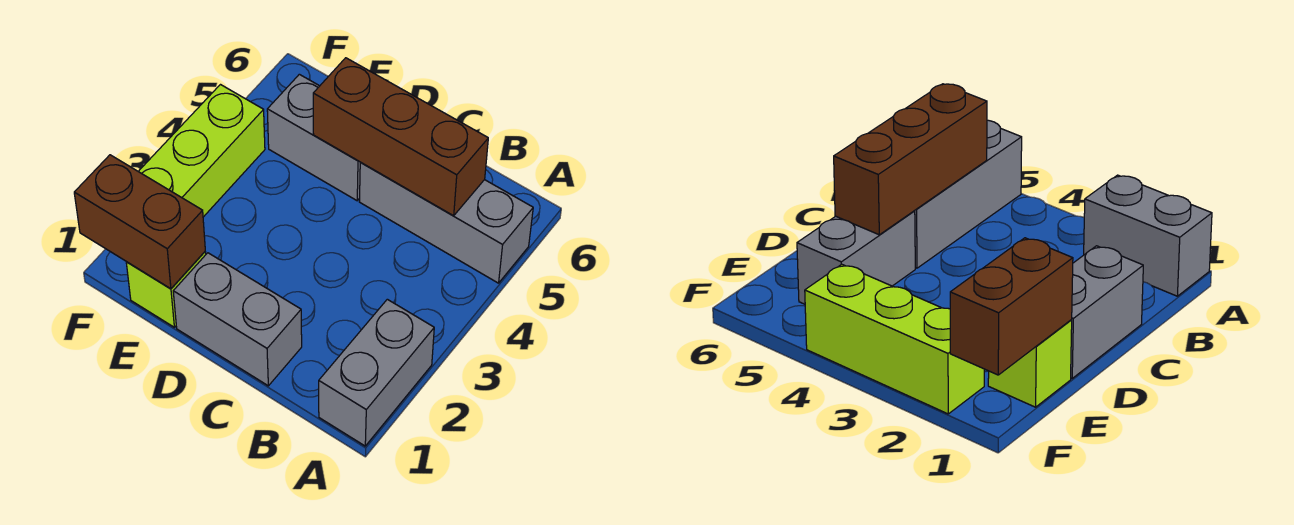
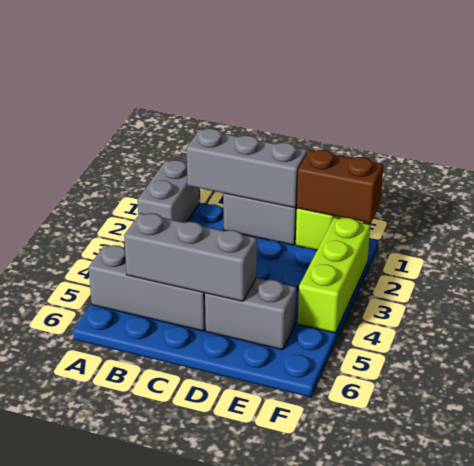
none -> grey 1x3 brick [187,129,308,208]
brown 1x3 brick [313,58,488,216] -> grey 1x3 brick [124,213,257,301]

